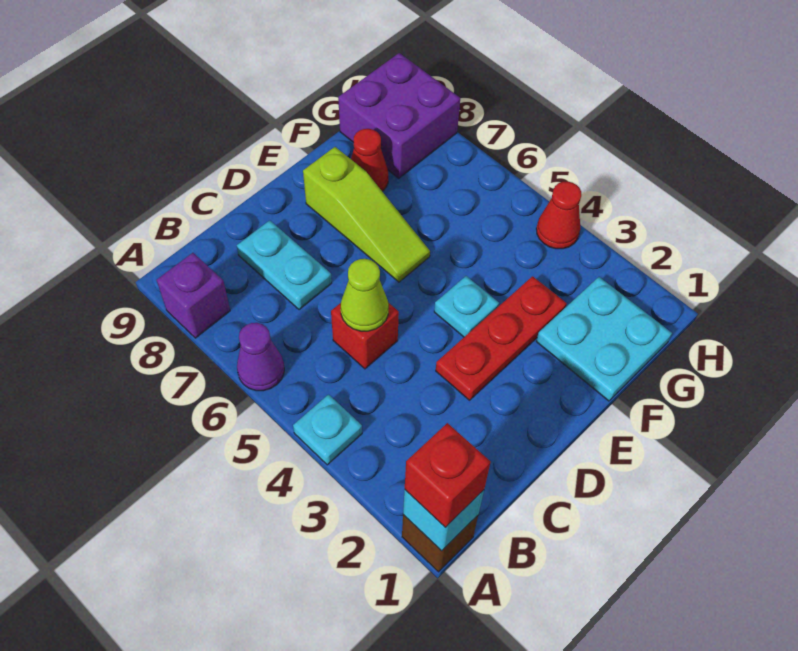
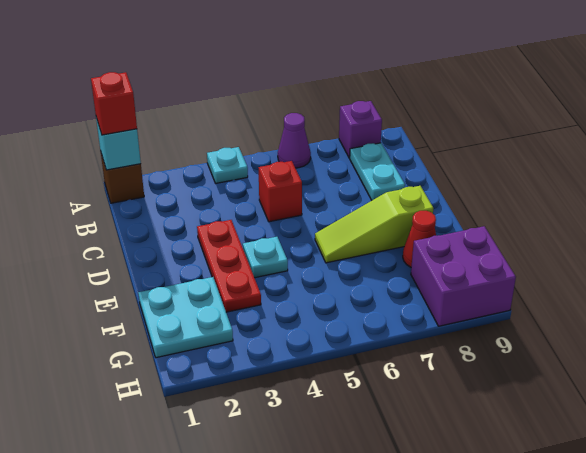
lime 1x1 cone [341,259,389,331] -> none
cyan 1x2 plate [237,220,332,310] -> cyan 1x2 plate turned to [350,143,405,200]
red 1x1 cone [536,181,581,249] -> none

